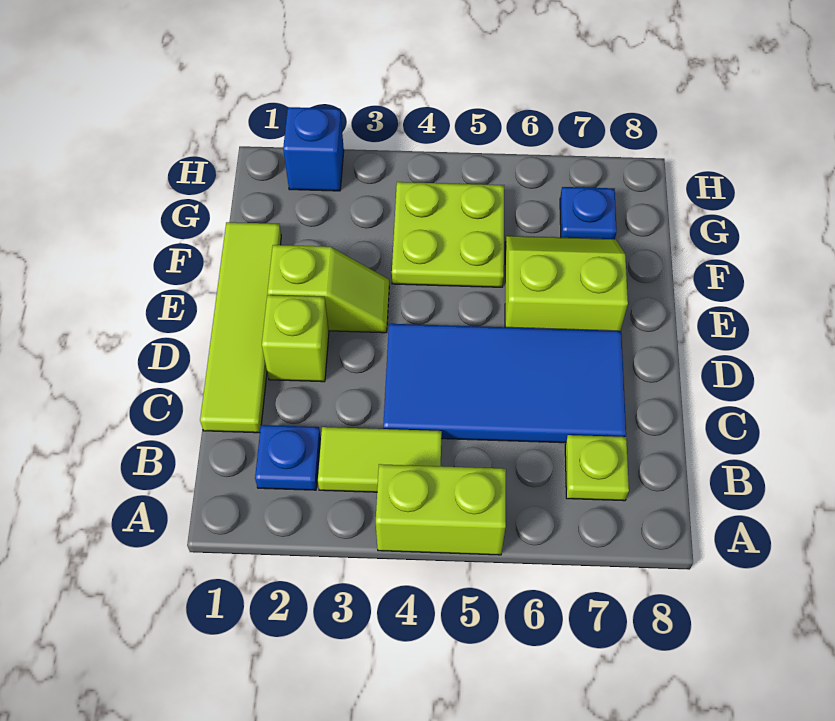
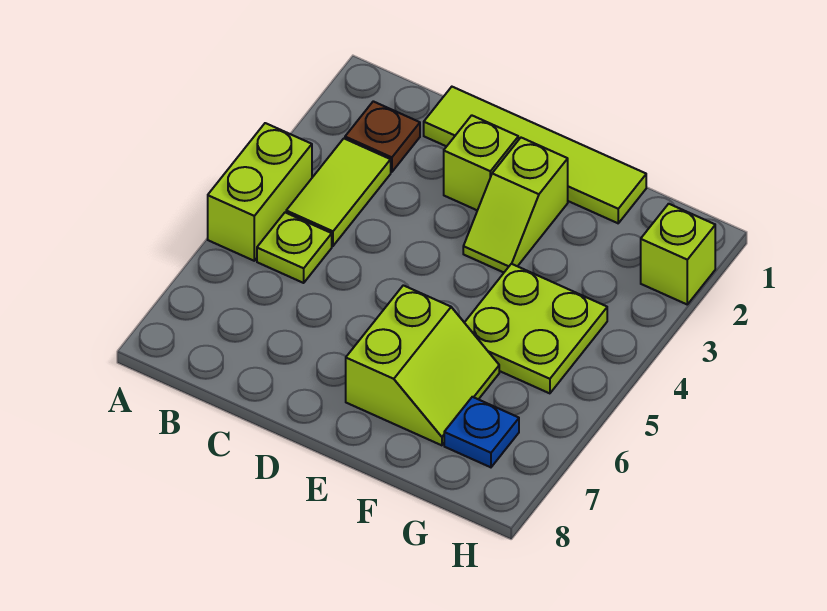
blue 1x1 plate [255,425,320,490] -> brown 1x1 plate [345,101,420,172]
lime 1x1 plate [565,435,629,501] -> lime 1x1 plate moved to [257,213,332,283]
blue 2x4 tile [383,324,626,443] -> none
blue 1x1 brick [283,107,344,191] -> lime 1x1 brick [641,204,715,304]

